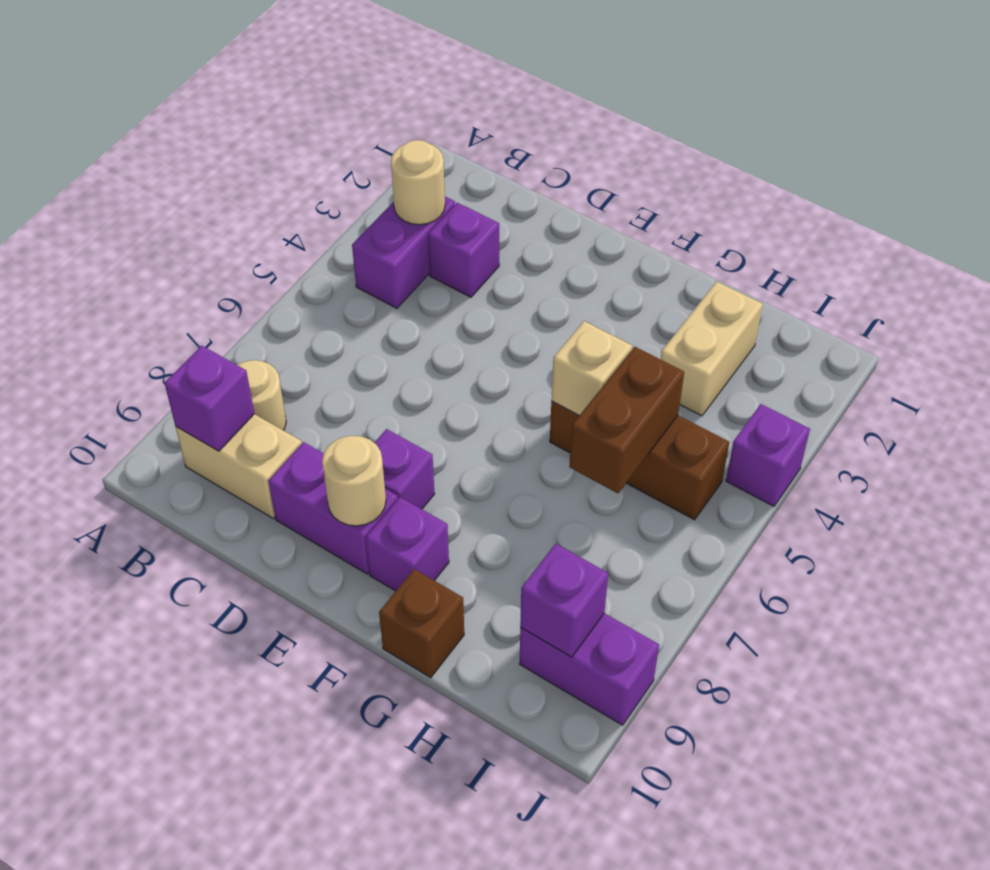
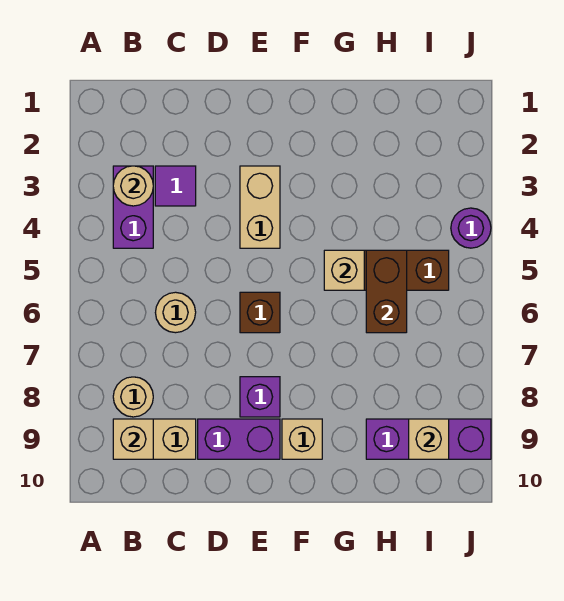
purple 1x1 brick [165,346,254,451] -> tan 1x1 brick [113,419,153,459]
purple 1x1 brick [428,203,499,297] -> purple 1x1 tile [155,166,196,206]
tan 1x1 round brick [322,436,386,526] -> tan 1x1 round brick moved to [155,292,196,333]
purple 1x1 brick [366,497,449,591] -> tan 1x1 brick [282,419,322,459]
brown 1x1 brick [379,569,464,678] -> brown 1x1 brick moved to [240,292,280,333]
tan 1x2 brick [660,281,763,416] -> tan 1x2 brick moved to [240,166,280,248]
purple 1x2 brick [520,613,659,725] -> purple 1x3 brick [366,419,491,459]
purple 1x1 brick [520,544,608,657] -> tan 1x1 brick [409,419,449,459]
purple 1x1 brick [726,404,810,506] -> purple 1x1 round brick [451,208,491,248]

